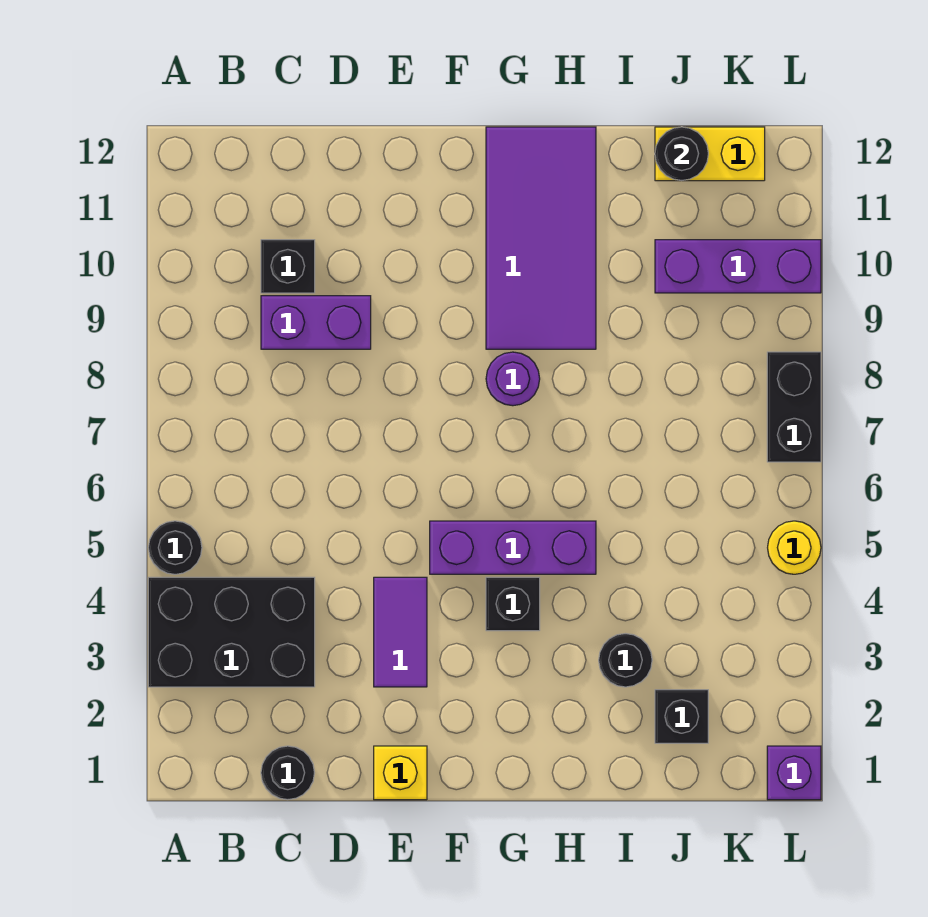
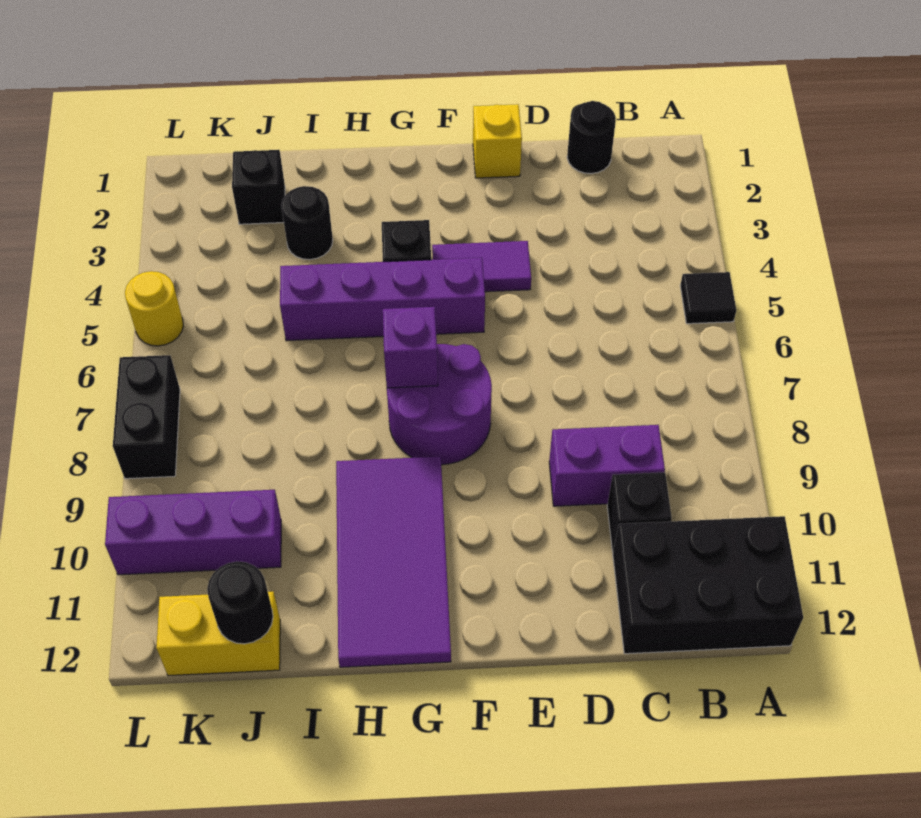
black 2x3 brick [148,577,315,687] -> black 2x3 brick moved to [613,516,803,654]
black 1x1 round brick [148,521,202,574] -> black 1x1 tile [680,272,736,324]
purple 1x2 tile [374,577,427,687] -> purple 1x2 tile turned to [432,241,531,292]
purple 1x3 brick [430,521,596,574] -> purple 1x4 brick [280,258,485,341]
purple 1x1 round brick [486,352,540,406] -> purple 2x2 round brick [387,344,492,465]
purple 1x1 brick [767,746,821,800] -> purple 1x1 brick moved to [383,307,438,388]

